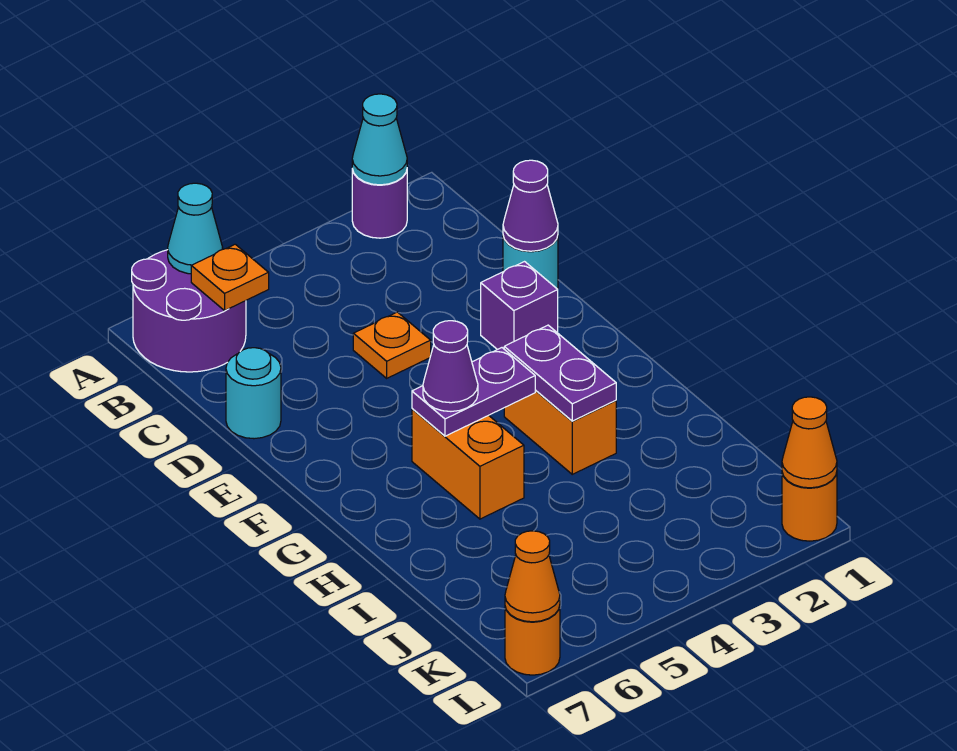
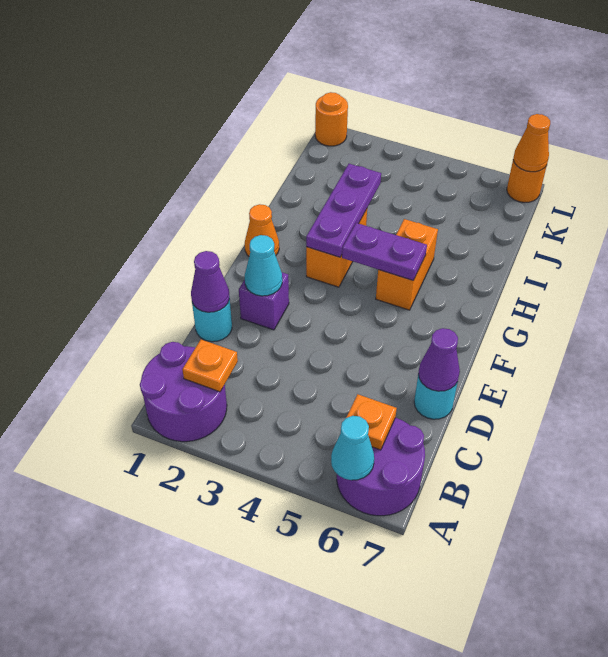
purple 1x1 round brick [352,169,407,238] -> purple 2x2 round brick [140,342,227,442]
cyan 1x1 cone [352,94,407,185] -> cyan 1x1 cone moved to [245,235,282,296]
orange 1x1 plate [353,312,431,378] -> orange 1x1 plate moved to [182,340,238,392]
purple 1x2 plate [504,325,616,421] -> purple 1x3 plate [306,164,381,257]
purple 1x1 cone [423,321,478,411] -> purple 1x1 cone moved to [418,328,460,391]
orange 1x1 cone [782,397,837,488] -> orange 1x1 cone moved to [245,204,279,256]

